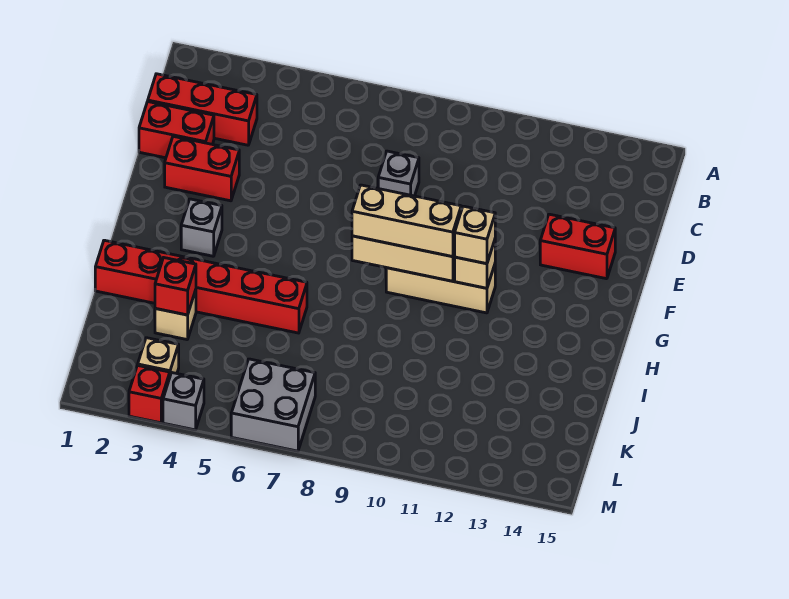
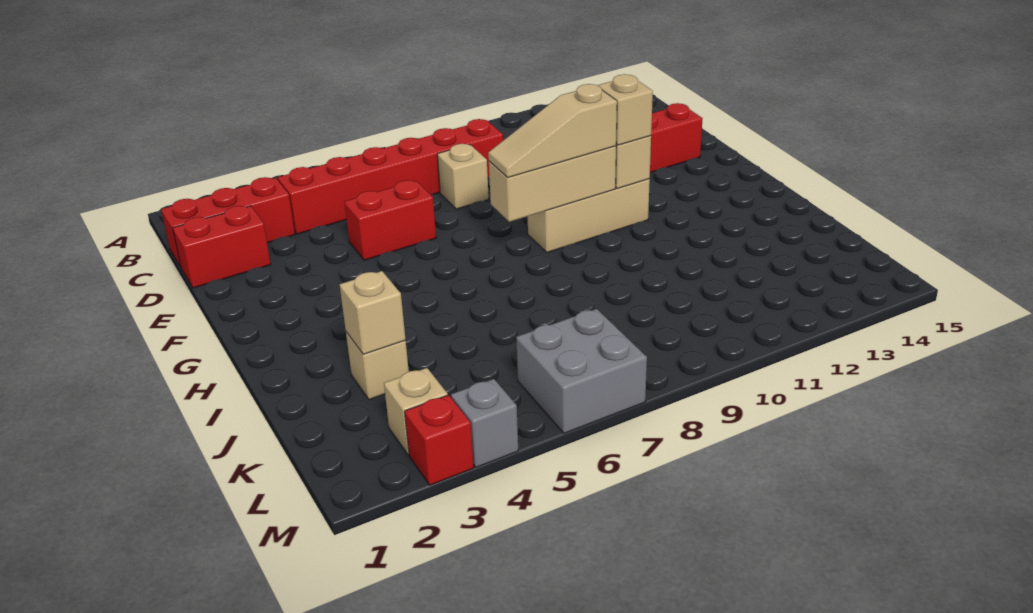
grey 1x1 brick [378,151,419,196] -> tan 1x1 brick [437,144,489,209]
red 1x2 brick [165,136,239,201] -> red 1x2 brick moved to [344,180,436,260]
grey 1x1 brick [181,199,222,256] -> none
tan 1x3 brick [352,185,461,257] -> tan 1x3 slope [488,84,617,178]
red 1x6 brick [95,240,307,333] -> red 1x6 brick moved to [278,119,503,234]
red 1x1 brick [155,258,196,315] -> tan 1x1 brick [340,271,406,354]

